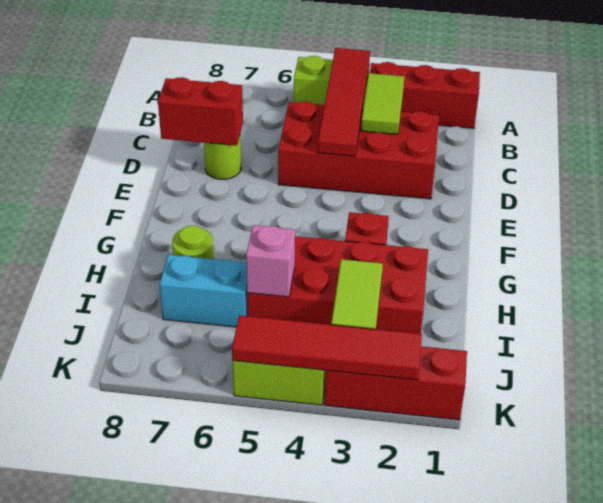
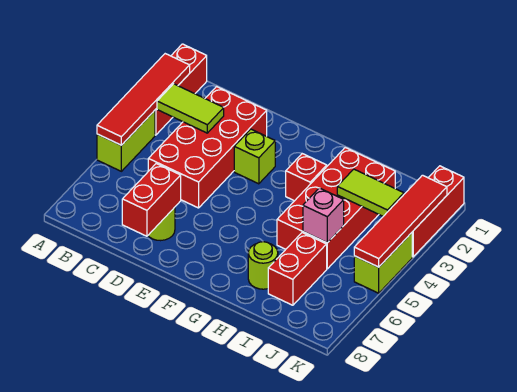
red 1x4 tile [318,48,370,156] -> red 1x4 tile turned to [97,54,190,145]
none -> lime 1x1 brick [234,129,275,184]
cyan 1x2 brick [160,255,248,327] -> red 1x2 brick [268,233,327,305]

